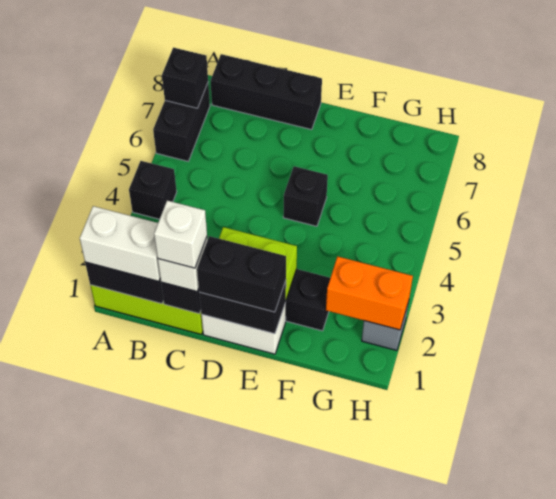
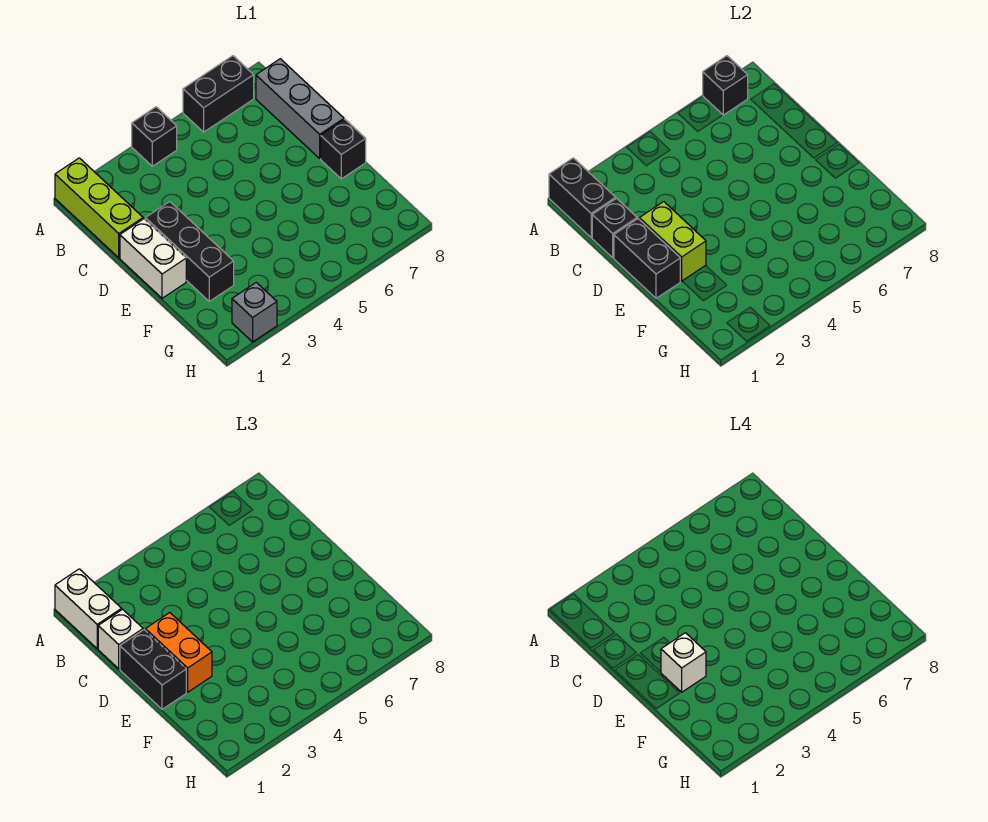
black 1x3 brick [211,54,322,130] -> grey 1x3 brick [256,59,344,158]
white 1x1 brick [154,201,207,268] -> white 1x1 brick moved to [661,633,706,692]
black 1x1 brick [283,166,328,226] -> black 1x1 brick moved to [321,120,366,179]
orange 1x2 brick [326,256,413,330] -> orange 1x2 brick moved to [145,613,212,692]

